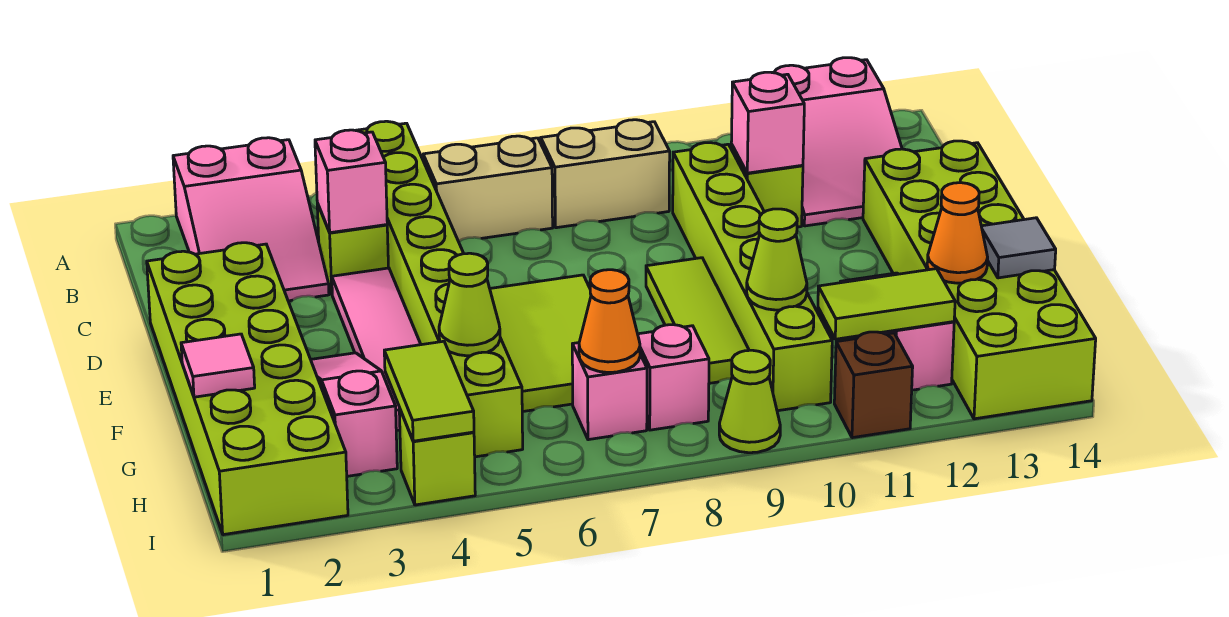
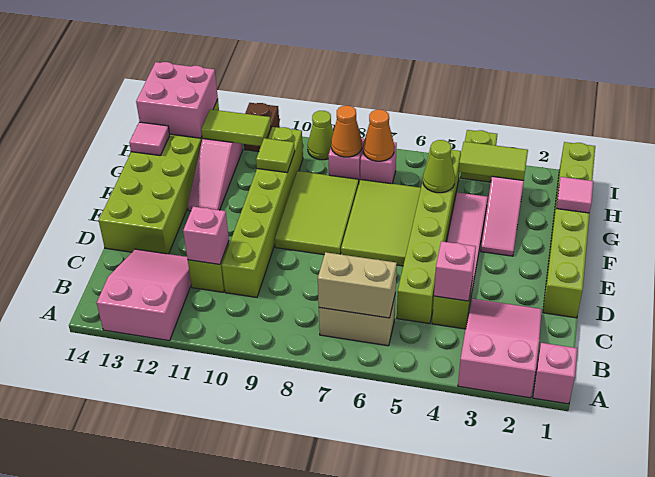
none -> pink 1x1 brick [533,343,577,404]
lime 1x8 brick [356,121,523,457] -> lime 1x6 brick [397,147,461,324]
tan 1x2 brick [541,120,670,228] -> tan 1x2 brick moved to [318,252,397,318]
lime 2x6 brick [147,243,348,535] -> lime 1x6 brick [543,142,595,318]
lime 1x3 tile [646,258,749,383] -> lime 2x3 tile [275,171,359,255]
lime 1x1 cone [747,209,807,310] -> lime 1x1 tile [256,138,295,173]
orange 1x1 cone [927,183,988,283] -> orange 1x1 cone moved to [331,106,362,157]
grey 1x1 tile [981,218,1056,278] -> pink 1x1 tile [129,122,170,156]
lime 1x2 tile [384,341,474,441] -> lime 1x2 tile turned to [459,142,528,180]
none -> pink 2x2 brick [136,62,218,138]

